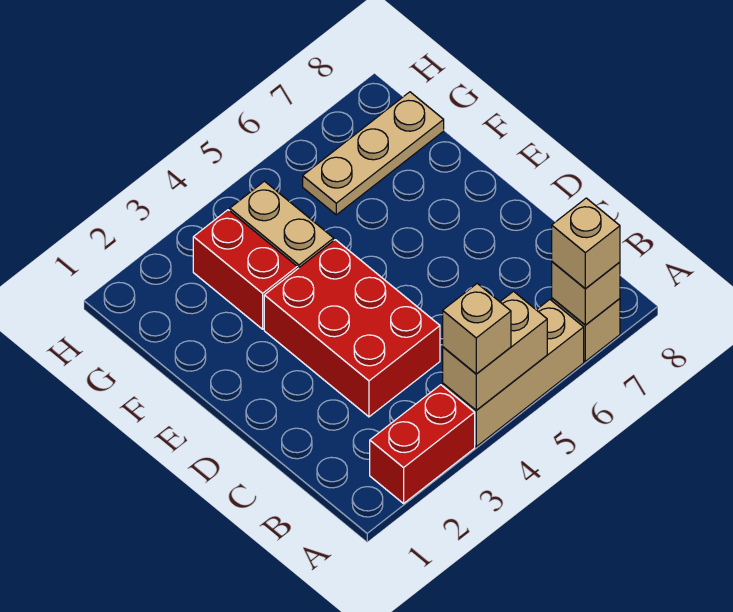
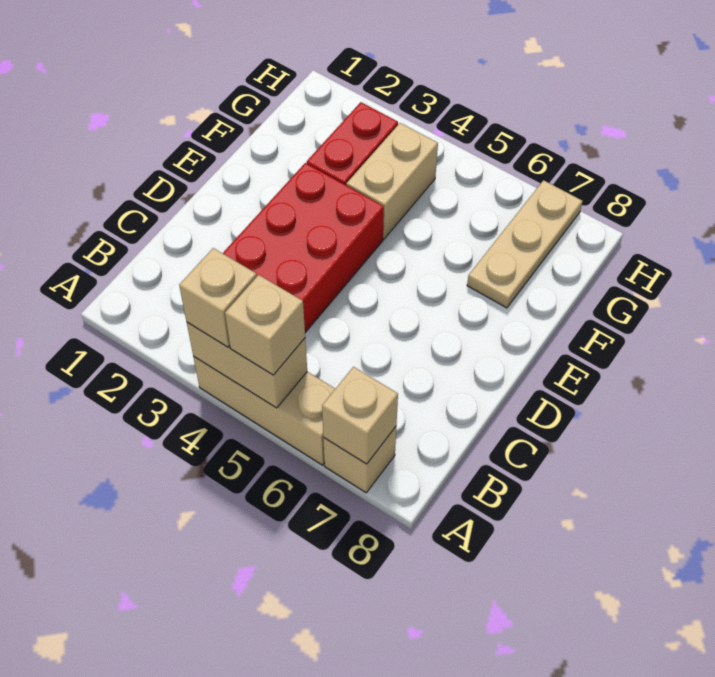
red 1x2 brick [370,385,475,503] -> none
tan 1x1 brick [552,198,620,289] -> tan 1x1 brick moved to [225,275,305,375]
tan 1x3 plate [303,92,444,215] -> tan 1x3 plate turned to [467,180,582,308]

